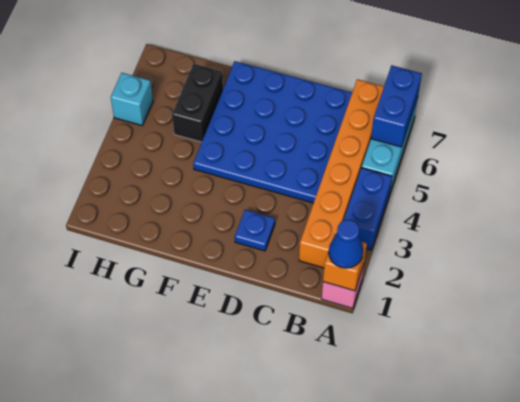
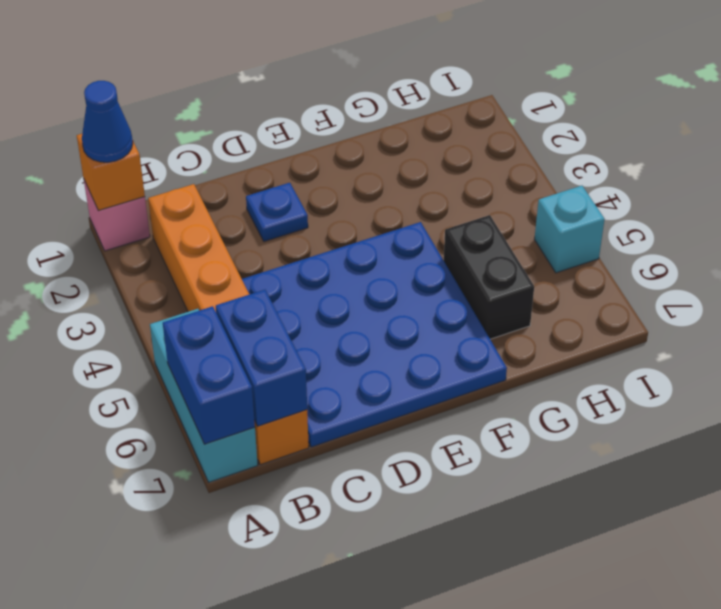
blue 1x2 brick [344,168,392,250] -> blue 1x2 brick moved to [216,290,307,426]

